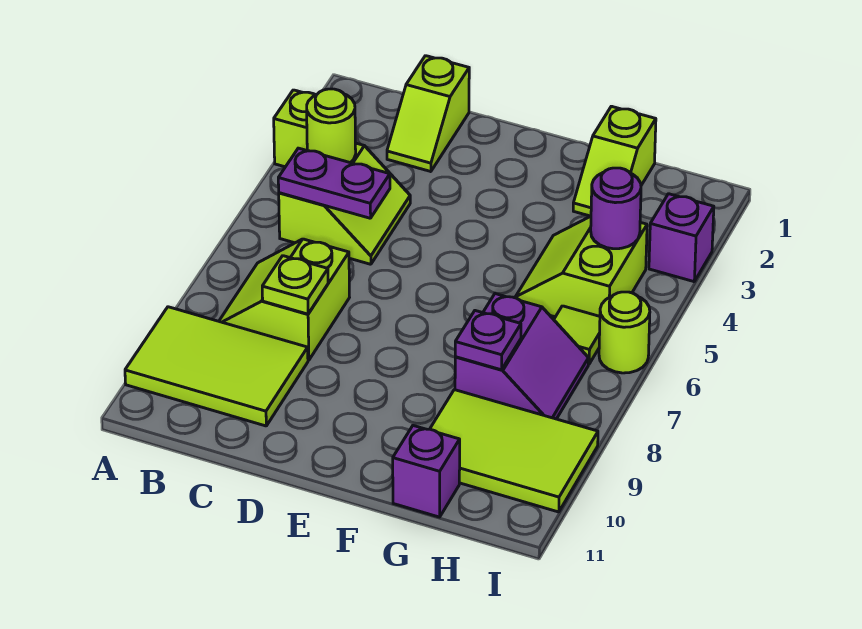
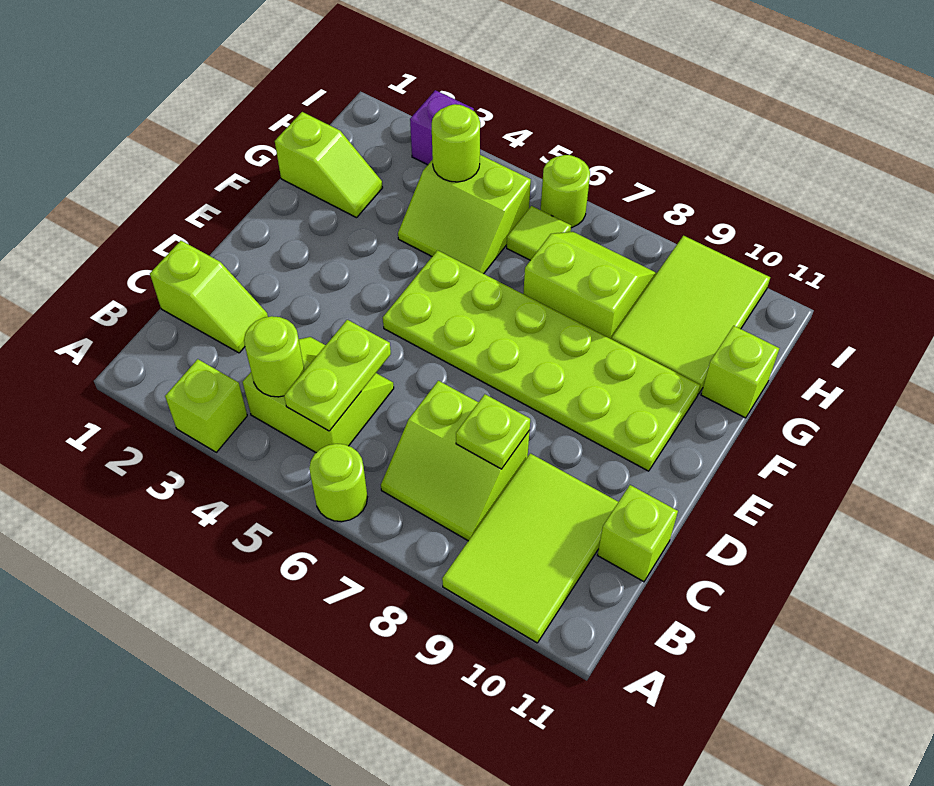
none -> lime 1x1 round brick [309,444,367,522]
purple 1x2 plate [278,148,390,218] -> lime 1x2 plate [284,320,391,431]
none -> lime 1x1 brick [598,485,678,582]
none -> lime 2x6 plate [383,250,700,471]
purple 2x2 slope [455,294,588,419] -> lime 2x2 slope [523,232,657,339]
purple 1x1 plate [455,311,521,370] -> none
purple 1x1 brick [393,426,460,517] -> lime 1x1 brick [701,326,779,418]
purple 1x1 round brick [591,168,641,249] -> lime 1x1 round brick [432,104,480,182]

